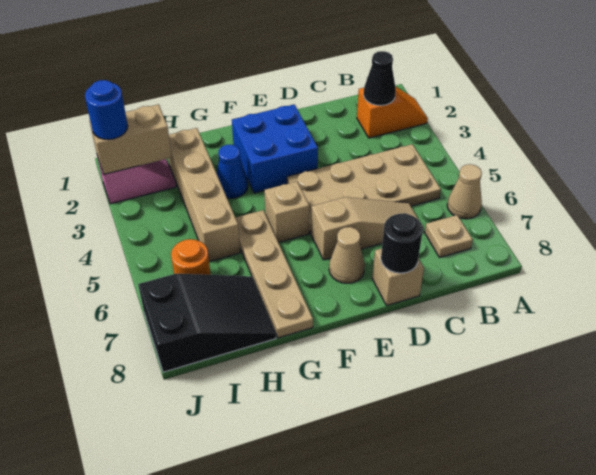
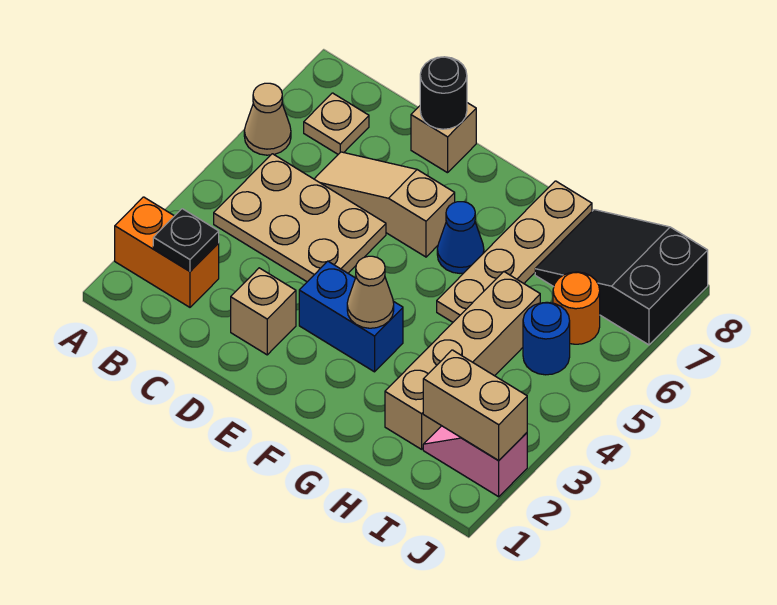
orange 1x2 slope [357,86,428,138] -> orange 1x2 brick [115,197,219,307]
black 1x1 cone [364,51,396,105] -> black 1x1 plate [153,209,219,271]
tan 2x4 plate [287,144,441,233] -> tan 2x3 plate [214,154,386,282]
blue 2x2 brick [232,104,318,193] -> blue 1x2 brick [299,261,403,372]
tan 1x1 cone [329,227,365,283] -> tan 1x1 cone moved to [347,256,394,328]
tan 1x1 brick [264,181,309,243] -> tan 1x1 brick moved to [231,268,296,355]
blue 1x1 cone [217,145,248,198] -> blue 1x1 cone moved to [437,202,484,273]
blue 1x1 round brick [85,80,128,140] -> blue 1x1 round brick moved to [523,302,570,375]

